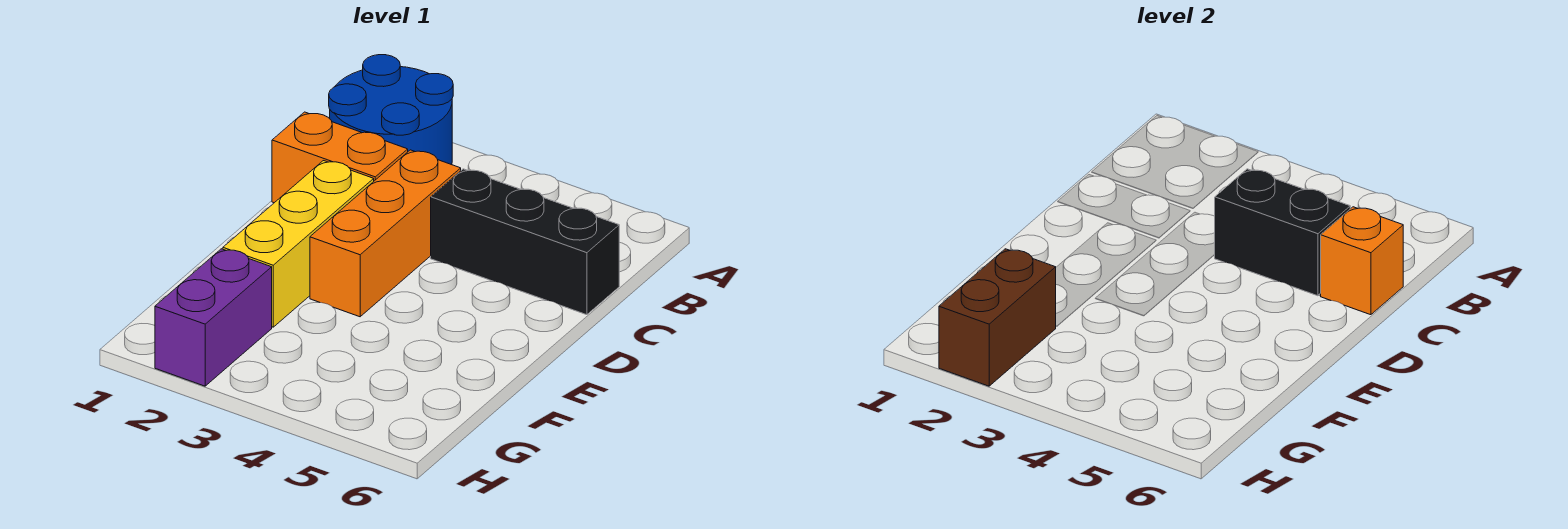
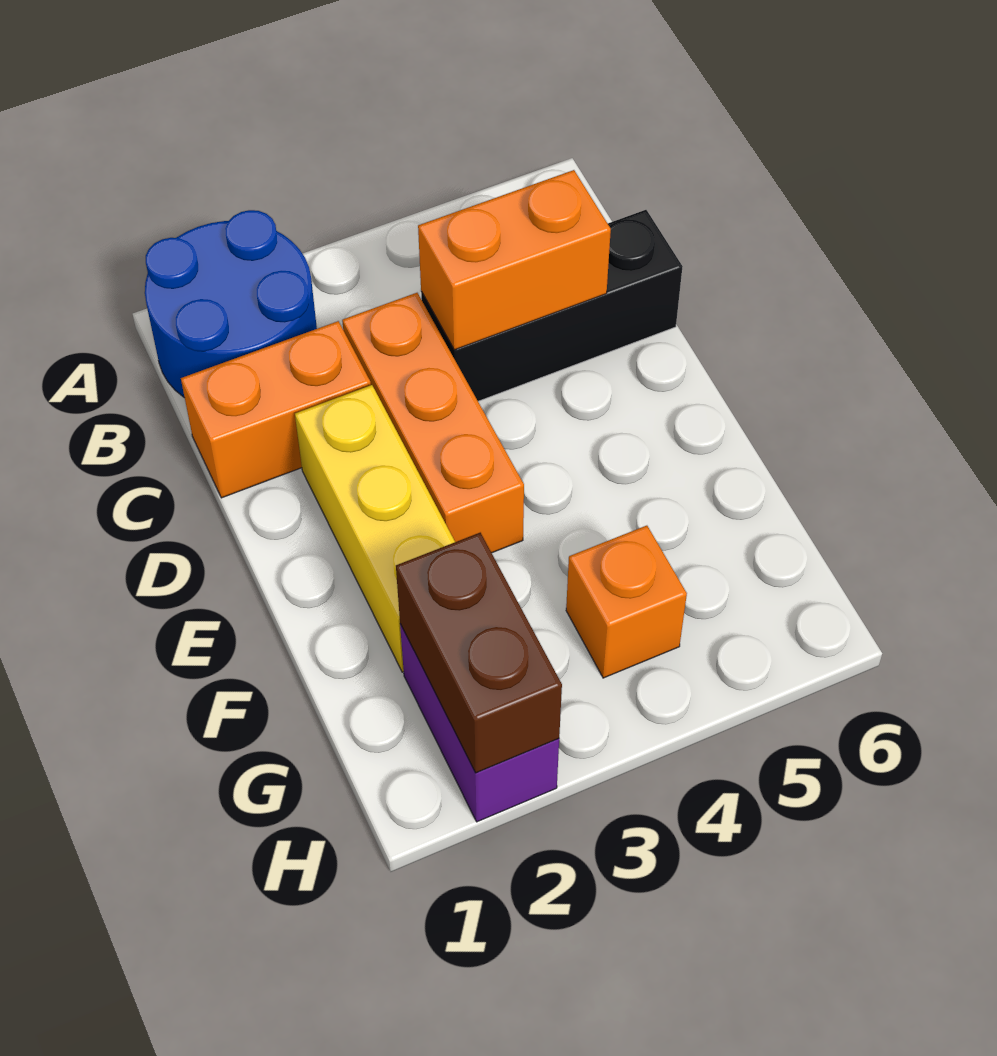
black 1x2 brick [1215,169,1350,296] -> orange 1x2 brick [418,170,611,350]
orange 1x1 brick [1321,207,1403,315] -> orange 1x1 brick moved to [566,526,687,678]

